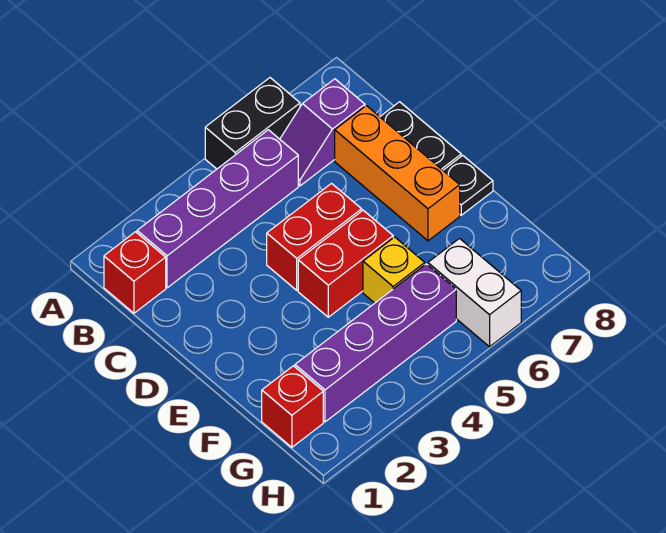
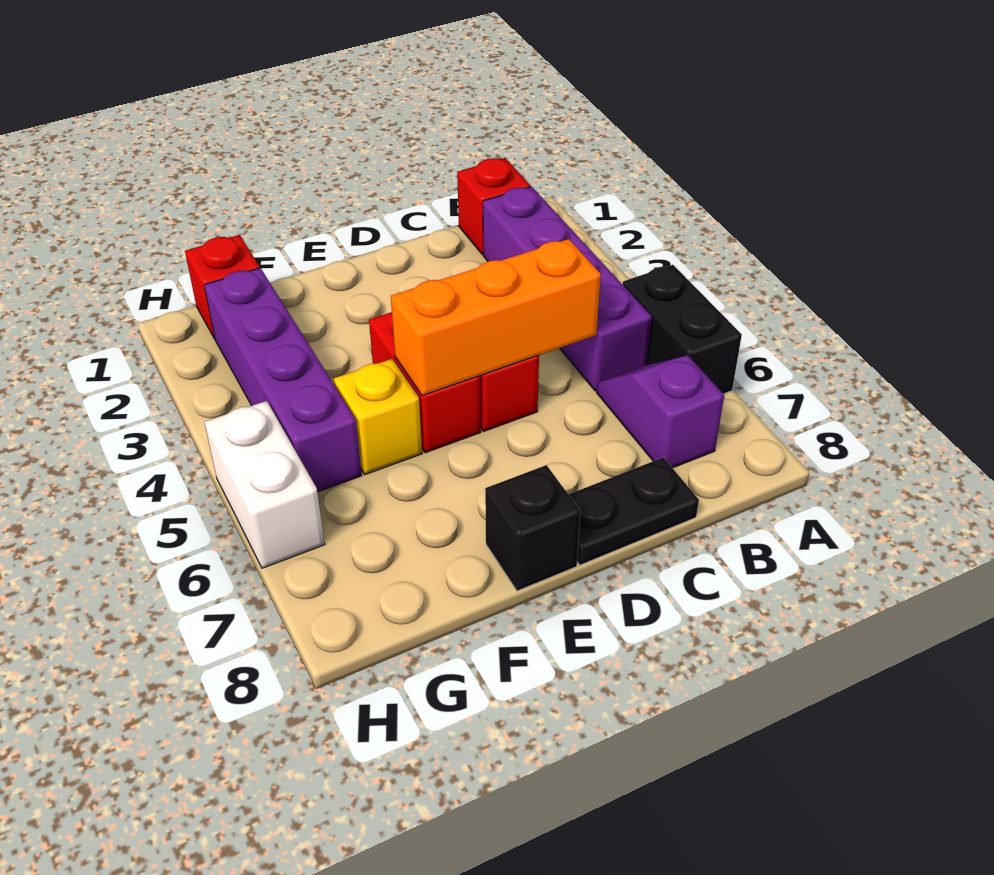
orange 1x3 brick [335,106,460,241] -> orange 1x3 brick moved to [391,239,601,396]
black 1x1 plate [443,156,493,215] -> black 1x1 brick [485,465,580,591]
white 1x2 brick [428,239,521,347] -> white 1x2 brick turned to [204,401,325,568]

